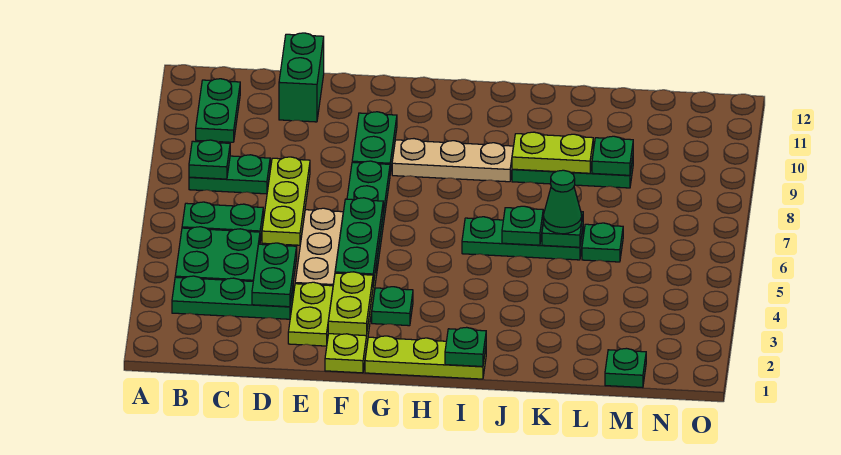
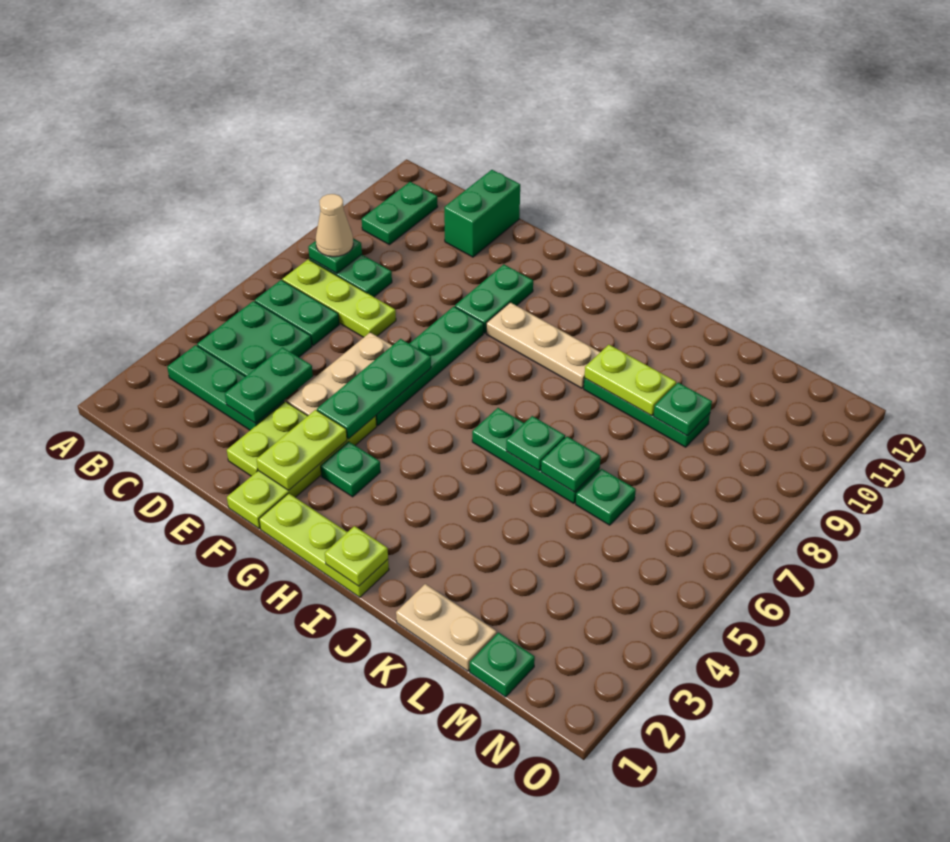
none -> tan 1x1 cone [316,194,353,257]
lime 1x3 plate [262,157,310,245] -> lime 1x3 plate turned to [282,259,396,337]
green 1x1 plate [445,327,486,367] -> lime 1x1 plate [325,526,388,586]
none -> tan 1x2 plate [396,584,497,671]
green 1x1 cone [543,170,582,234] -> none

